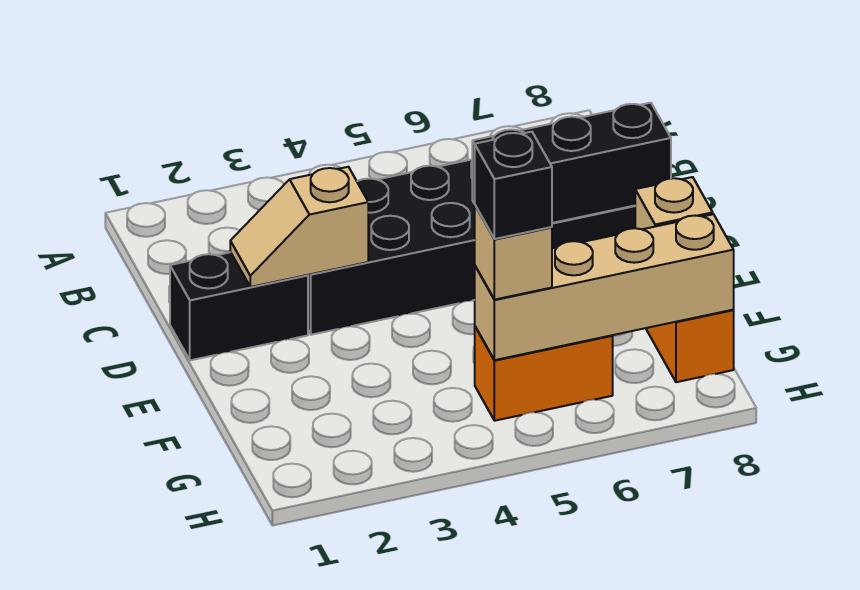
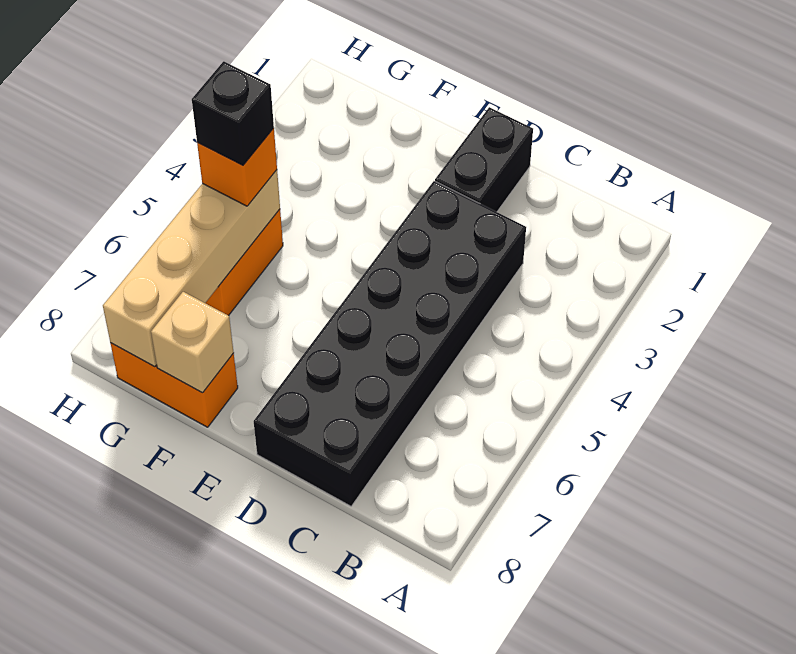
tan 1x2 slope [230,167,368,287] -> none
black 1x3 brick [472,103,671,223] -> none
tan 1x1 brick [475,206,552,300] -> orange 1x1 brick [197,128,277,206]

